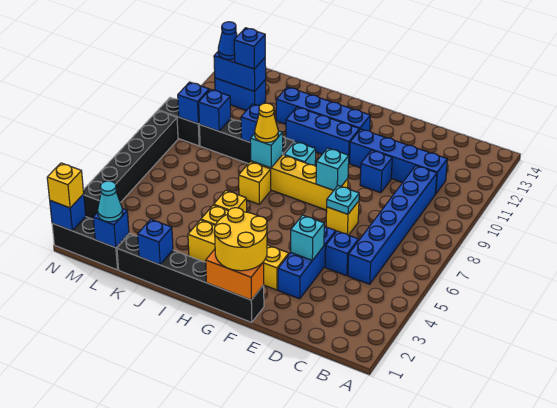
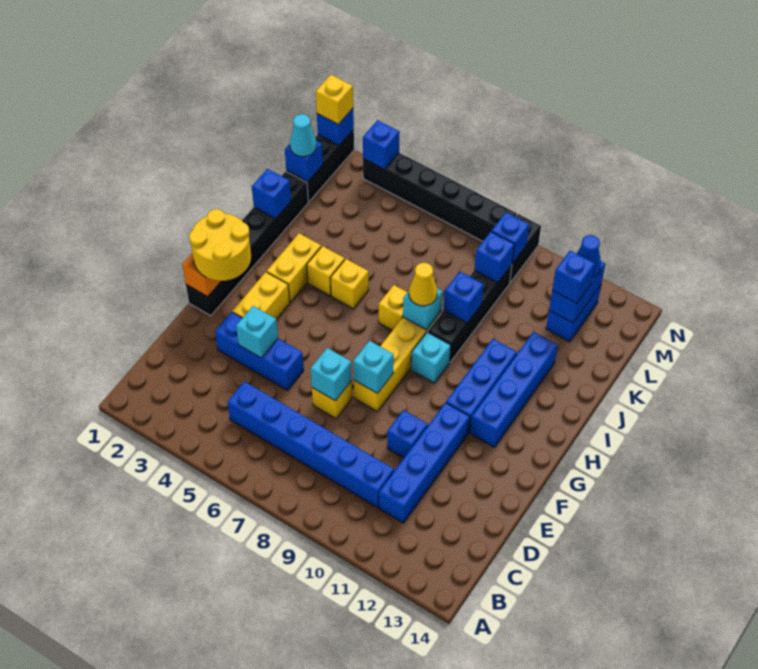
blue 1x1 brick [325,231,359,276] -> blue 1x1 brick moved to [363,120,400,169]
cyan 1x1 plate [327,186,359,214] -> cyan 1x1 brick [311,348,352,401]

